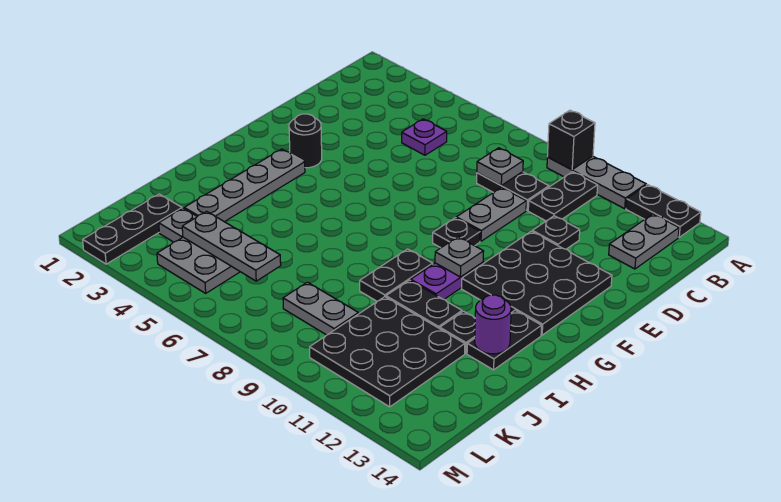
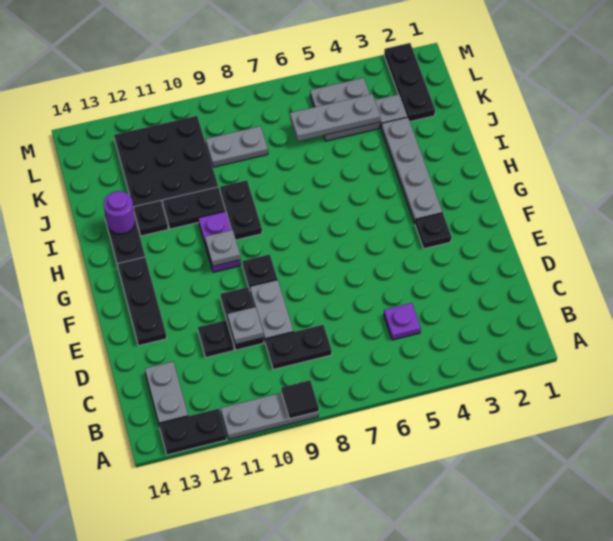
black 1x1 brick [547,110,595,170] -> black 1x1 tile [281,380,319,419]
black 1x2 plate [528,172,598,221] -> black 1x2 plate moved to [220,287,264,350]
grey 1x1 plate [477,148,523,185] -> grey 1x1 plate moved to [227,307,264,345]
black 3x3 plate [462,231,612,335] -> black 1x3 plate [117,257,167,346]
black 1x1 round brick [289,114,322,168] -> black 1x1 plate [415,213,451,249]

